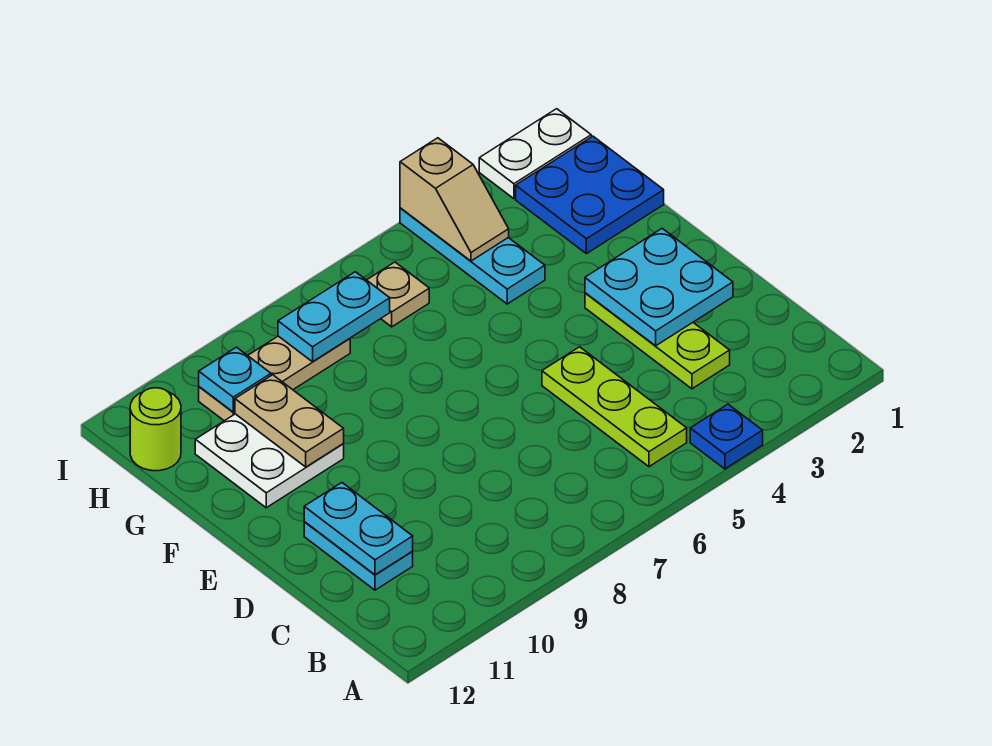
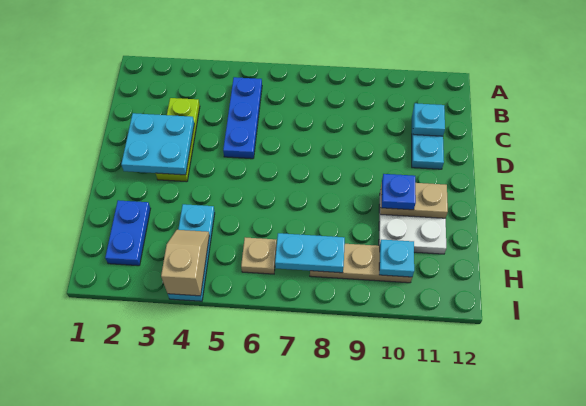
blue 1x1 plate [690,404,763,469] -> blue 1x1 plate moved to [382,174,416,210]
lime 1x3 plate [542,347,687,467] -> blue 1x3 plate [223,77,262,159]
cyan 1x2 plate [304,483,413,575] -> cyan 1x1 plate [413,103,445,136]
tan 1x2 plate [235,375,344,467] -> tan 1x2 plate turned to [380,183,448,218]
blue 2x2 plate [516,136,664,254] -> blue 1x2 plate [105,200,151,266]
lime 1x1 round brick [130,388,181,471] -> none
white 1x2 plate [479,109,591,199] -> none

